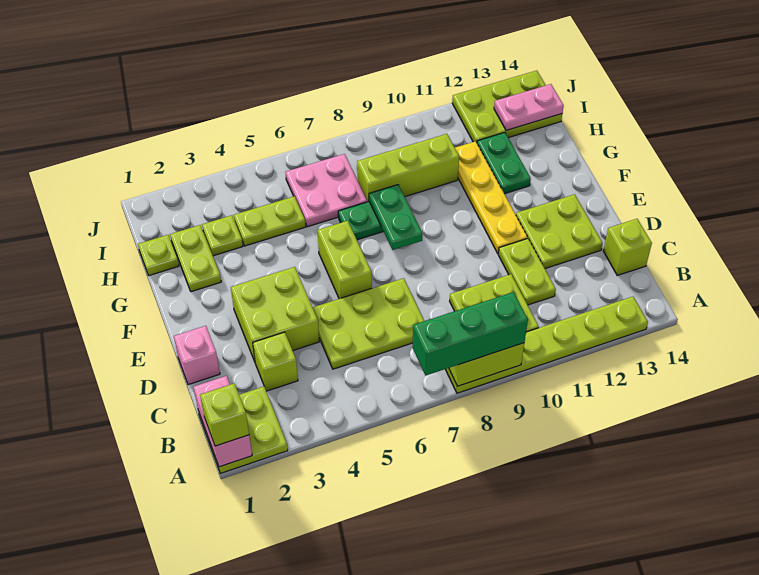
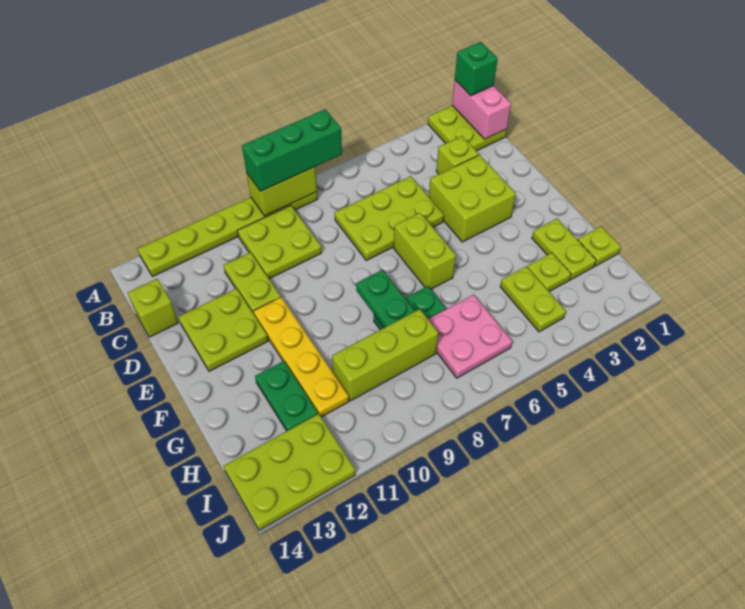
lime 1x1 brick [200,384,249,446] -> green 1x1 brick [455,42,498,96]
pink 1x1 brick [174,326,220,385] -> none
lime 1x2 plate [234,196,306,246] -> lime 1x2 plate turned to [500,266,566,332]
pink 1x2 plate [494,84,564,130] -> none

